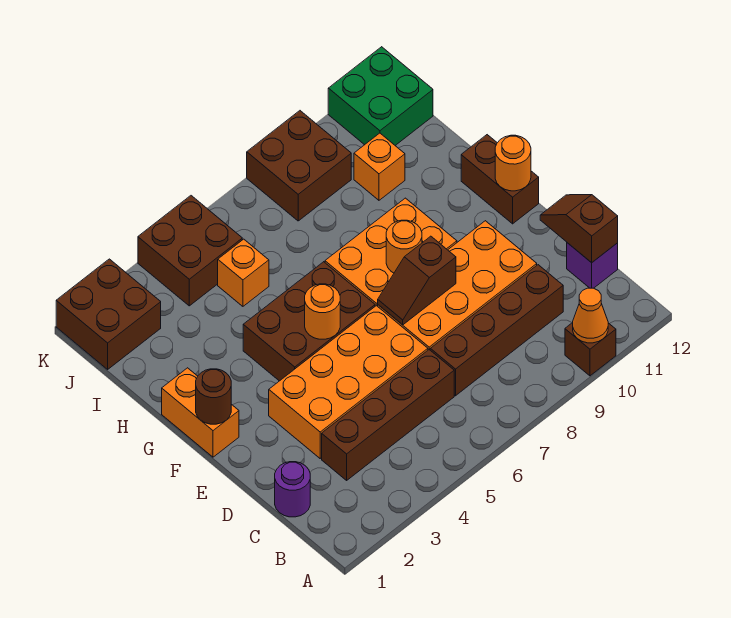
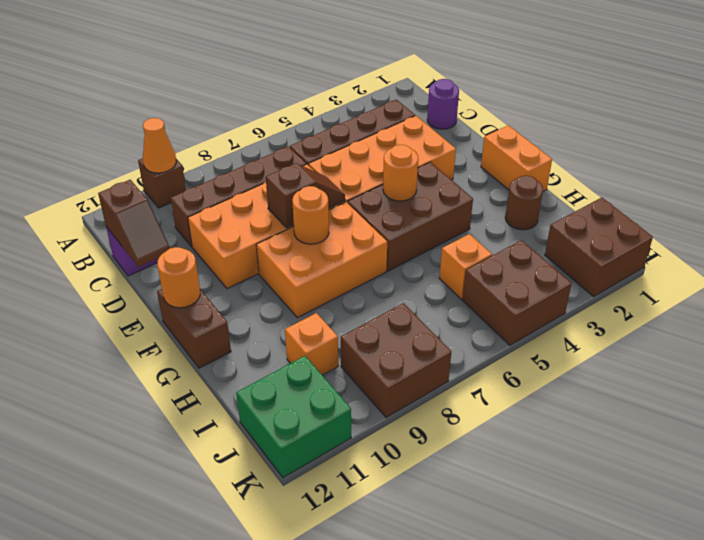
brown 1x1 round brick [196,369,231,424] -> brown 1x1 round brick moved to [505,176,543,230]

